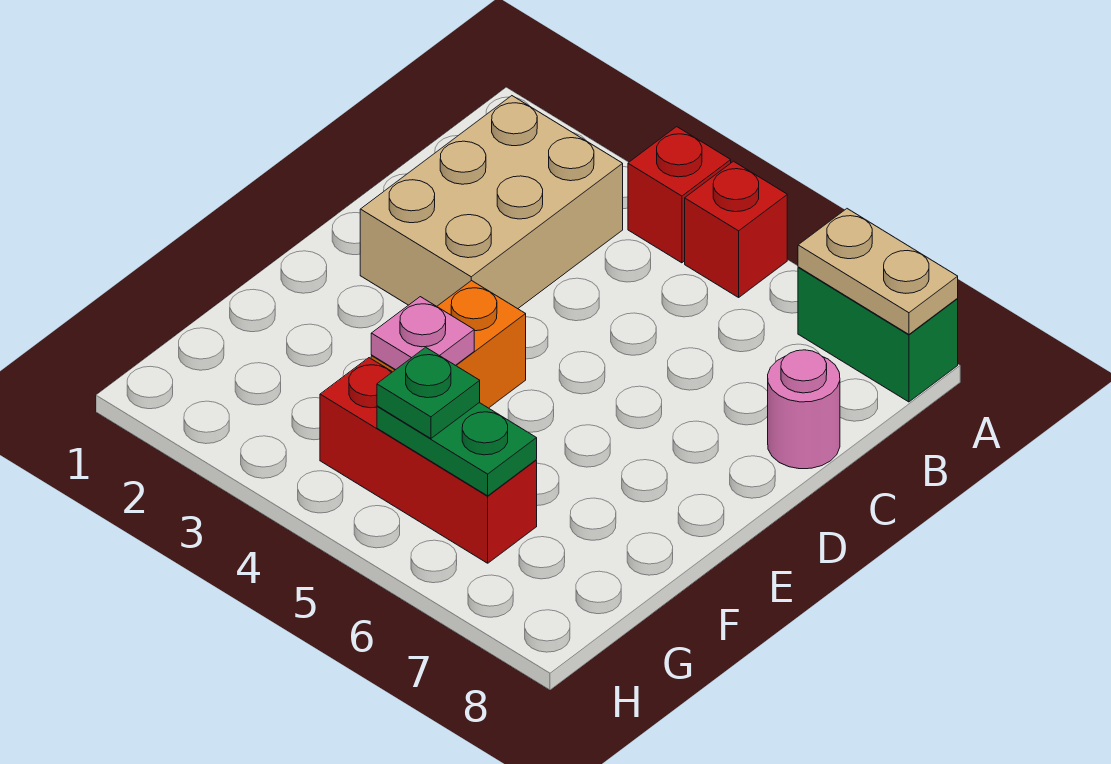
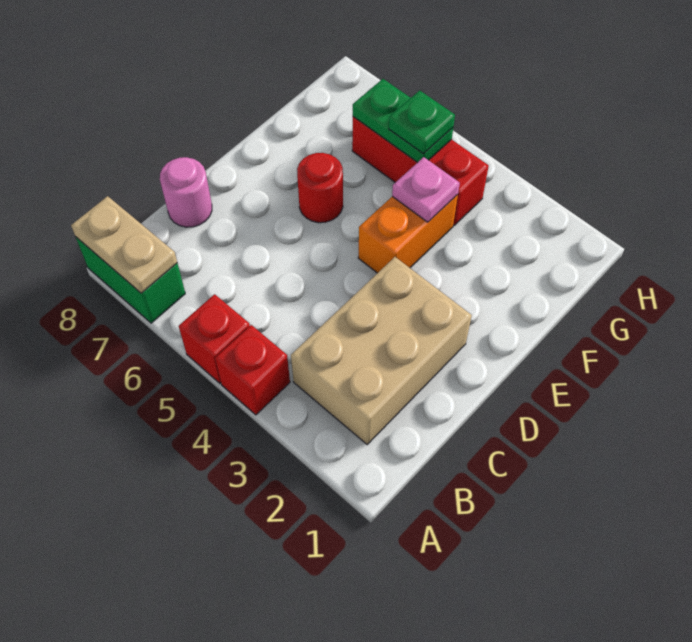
none -> red 1x1 round brick [297,153,343,223]

